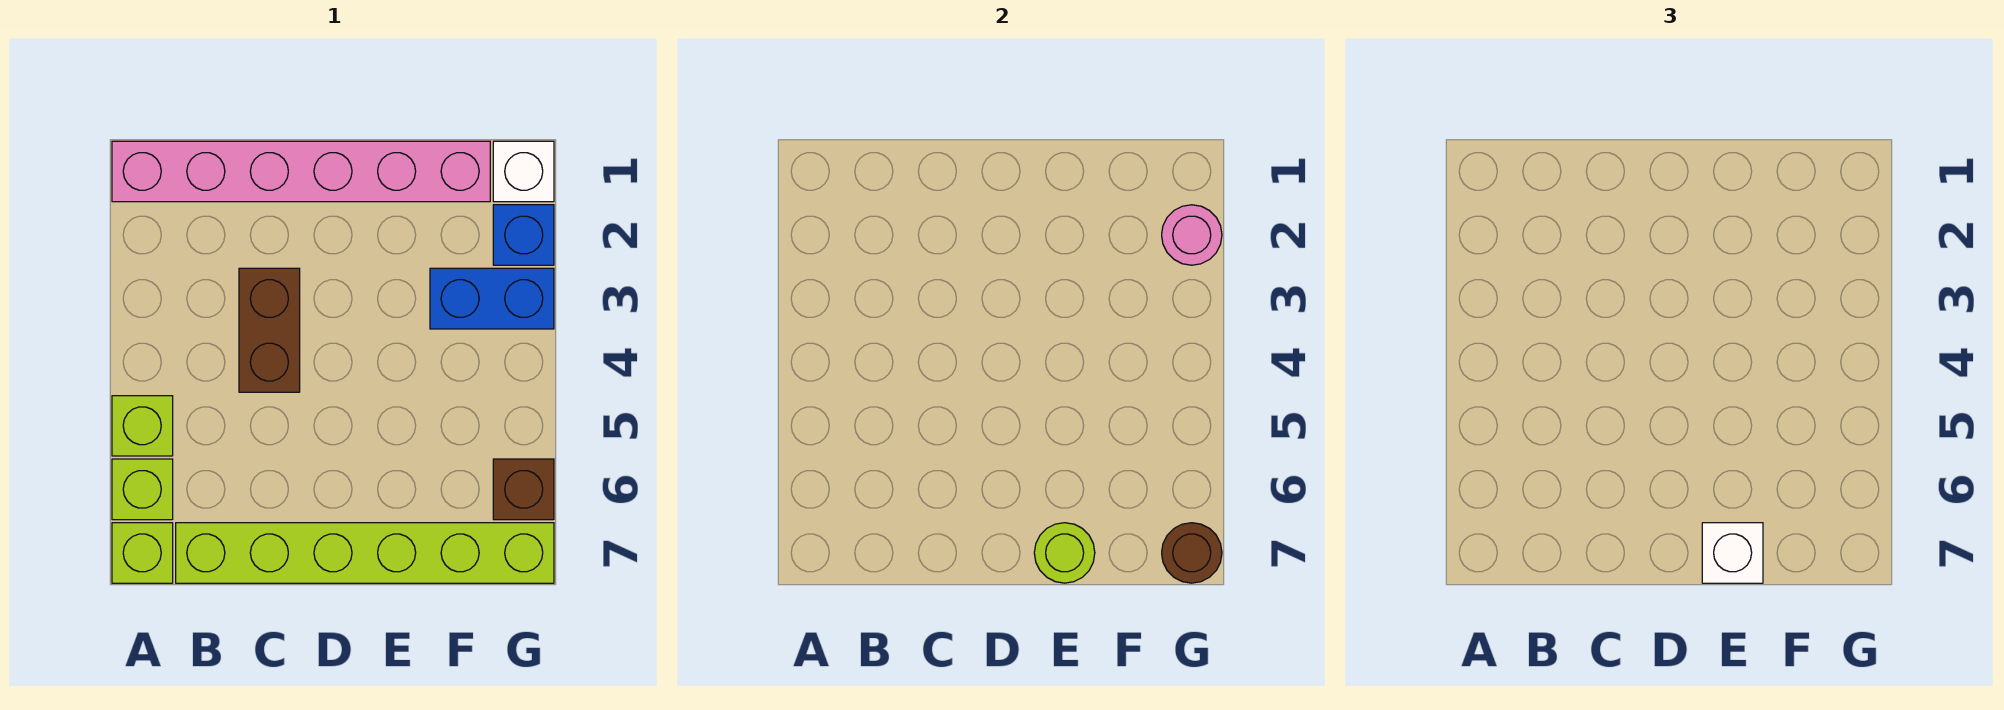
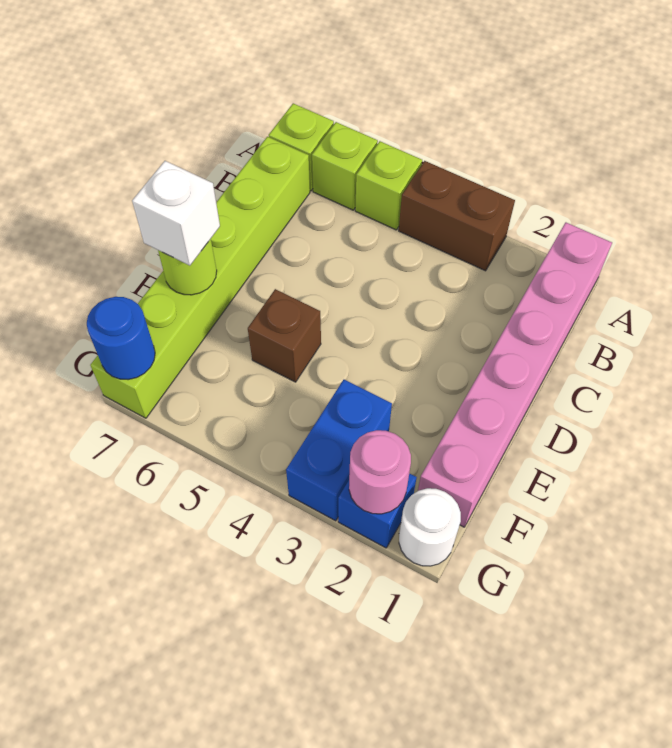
brown 1x2 brick [239,268,300,392] -> brown 1x2 brick moved to [399,161,515,271]
white 1x1 brick [493,141,554,202] -> white 1x1 round brick [399,488,461,566]
brown 1x1 brick [493,459,554,520] -> brown 1x1 brick moved to [248,289,321,382]
brown 1x1 round brick [1162,523,1222,583] -> blue 1x1 round brick [87,297,155,380]

